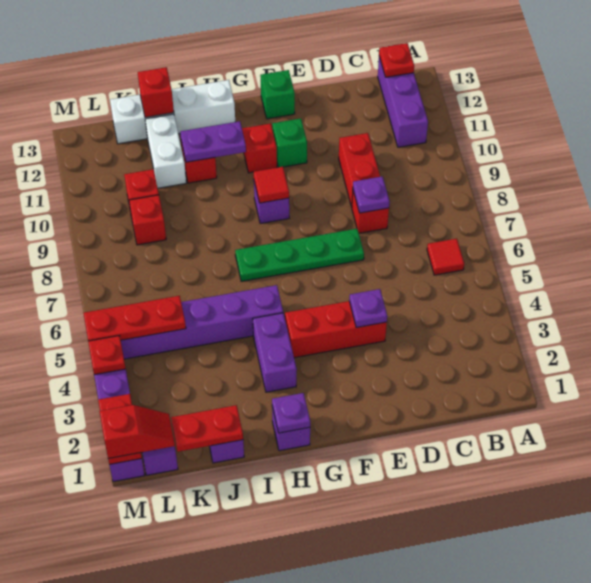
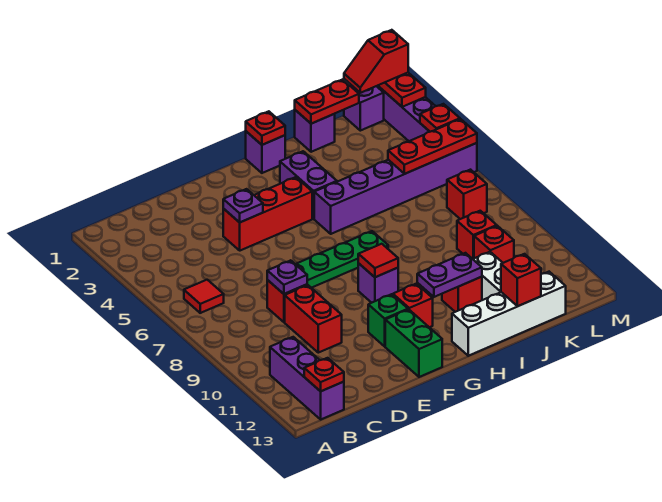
green 1x1 brick [260,70,295,119] -> green 1x2 brick [385,310,442,377]
purple 1x1 plate [272,393,310,433] -> red 1x1 plate [246,111,285,145]
none -> red 1x1 brick [447,170,487,219]

